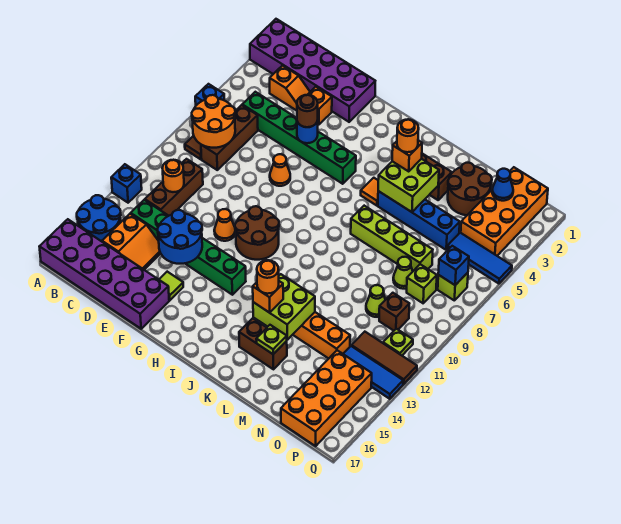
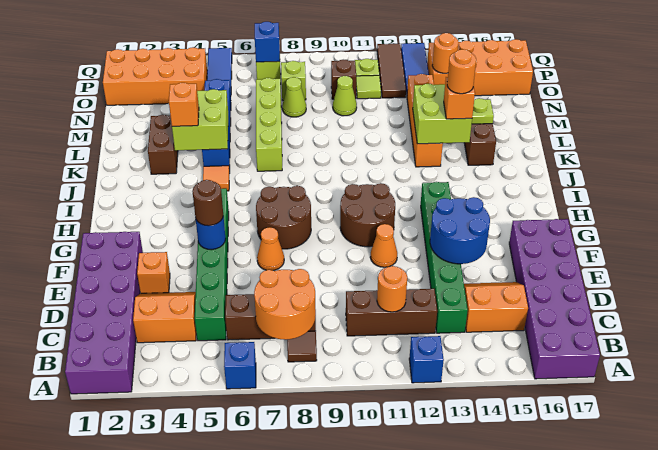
blue 2x2 round brick [77,195,121,241] -> none
orange 1x2 slope [270,66,310,111] -> orange 2x2 slope [133,292,196,343]
lime 1x1 tile [159,272,183,300] -> lime 1x1 tile moved to [356,75,381,99]
orange 1x1 round brick [397,120,419,152] -> orange 1x1 round brick moved to [432,33,459,73]
brown 2x2 round brick [448,163,492,215] -> brown 2x2 round brick moved to [256,186,311,249]
blue 1x1 cone [492,169,513,201] -> none

